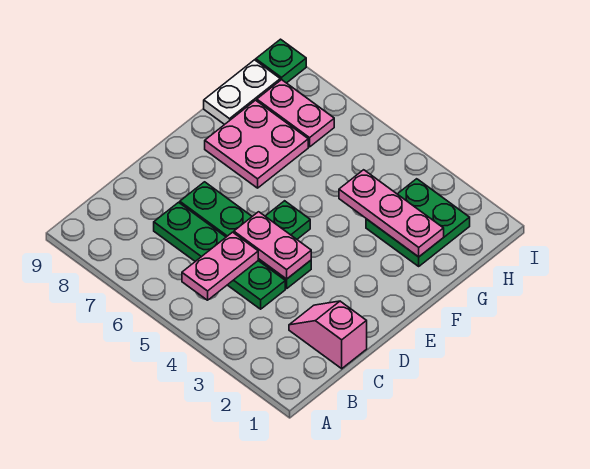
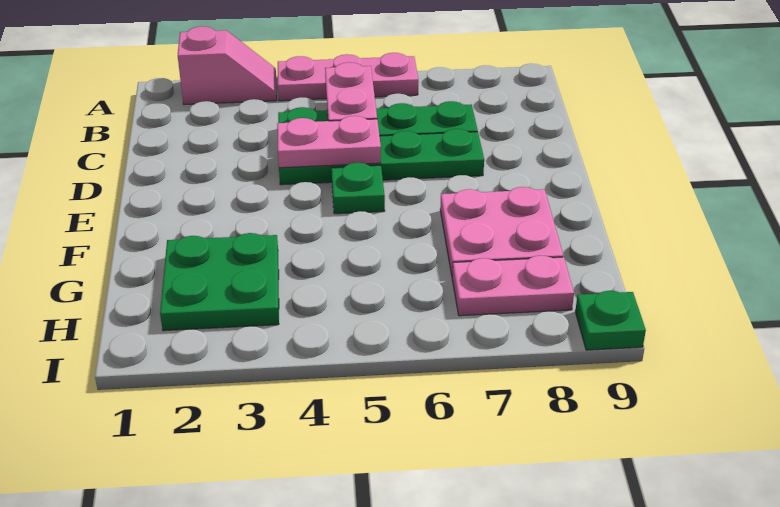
pink 1x2 slope [289,301,367,369] -> pink 1x2 slope moved to [178,26,277,105]
pink 1x3 plate [339,170,444,257] -> pink 1x3 plate moved to [278,53,418,101]
white 1x2 plate [204,60,280,125] -> none

